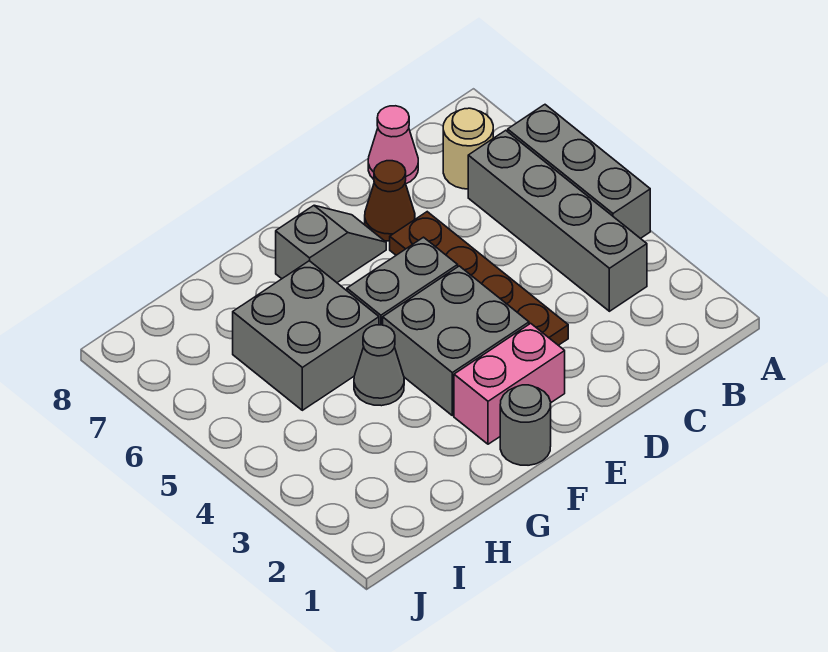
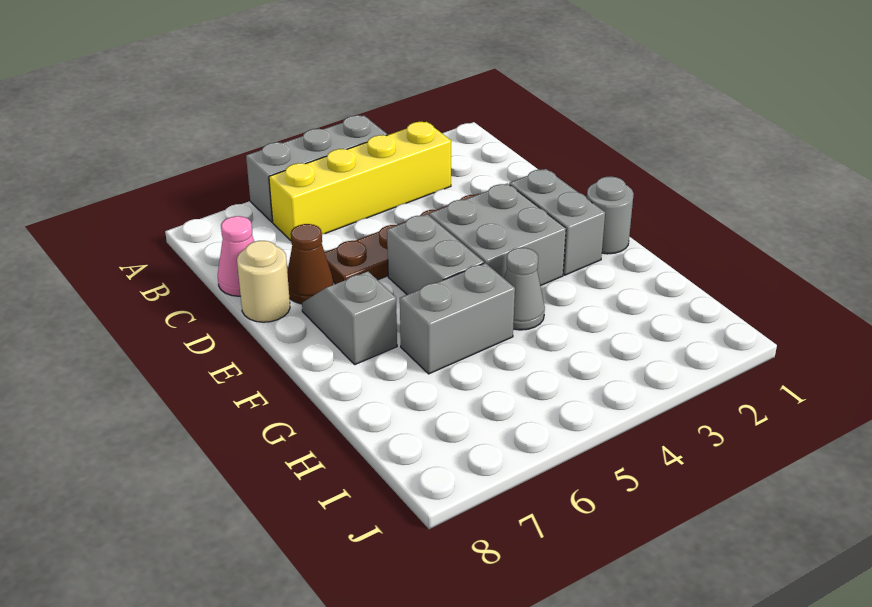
grey 1x4 brick [468,130,647,311] -> yellow 1x4 brick [269,122,451,240]
tan 1x1 round brick [443,108,493,189] -> tan 1x1 round brick moved to [237,241,290,322]
pink 1x2 brick [454,323,565,444] -> grey 1x2 brick [509,169,605,275]
grey 2x2 brick [233,261,379,410] -> grey 1x2 brick [400,263,515,374]

